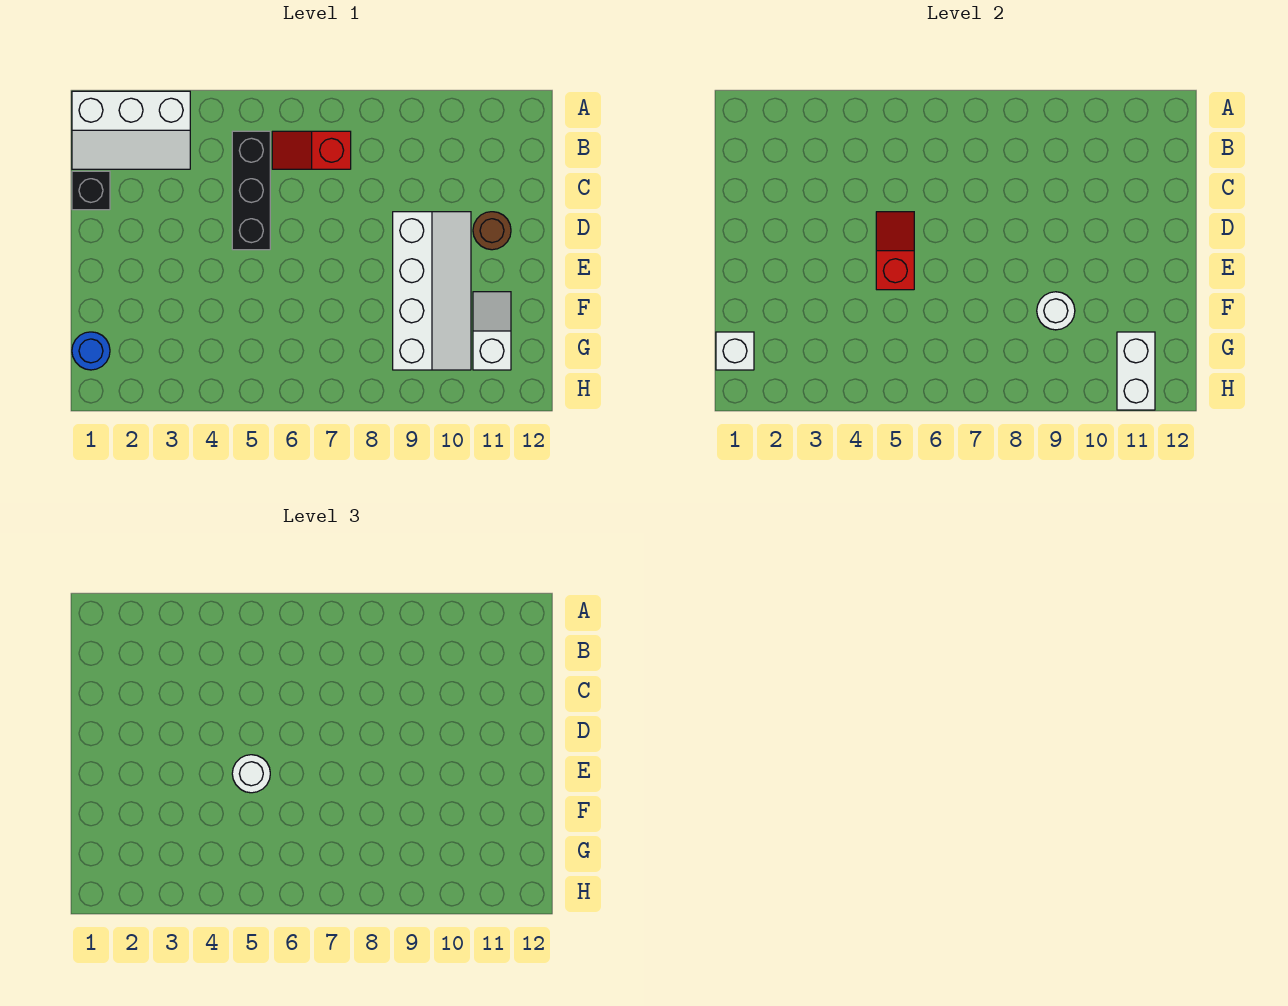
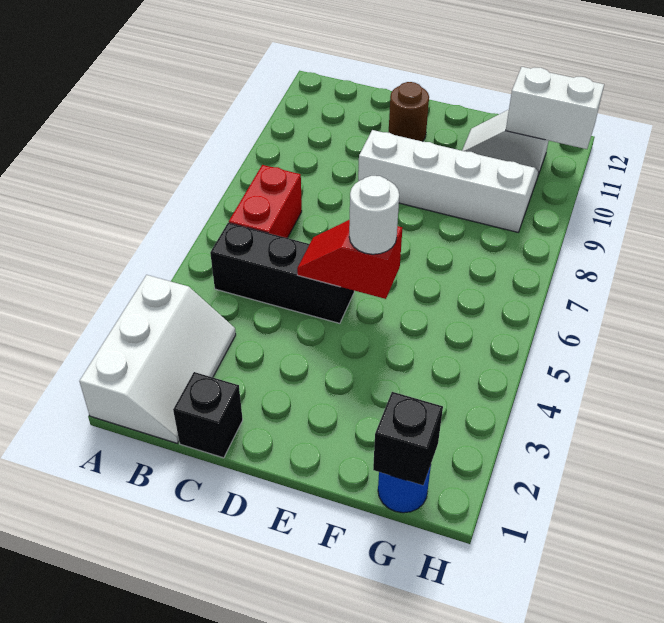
red 1x2 slope [272,131,351,169] -> red 1x2 brick [229,165,302,238]
white 1x1 round brick [1037,292,1075,330] -> none
white 1x1 brick [716,332,754,370] -> black 1x1 brick [373,392,443,485]

